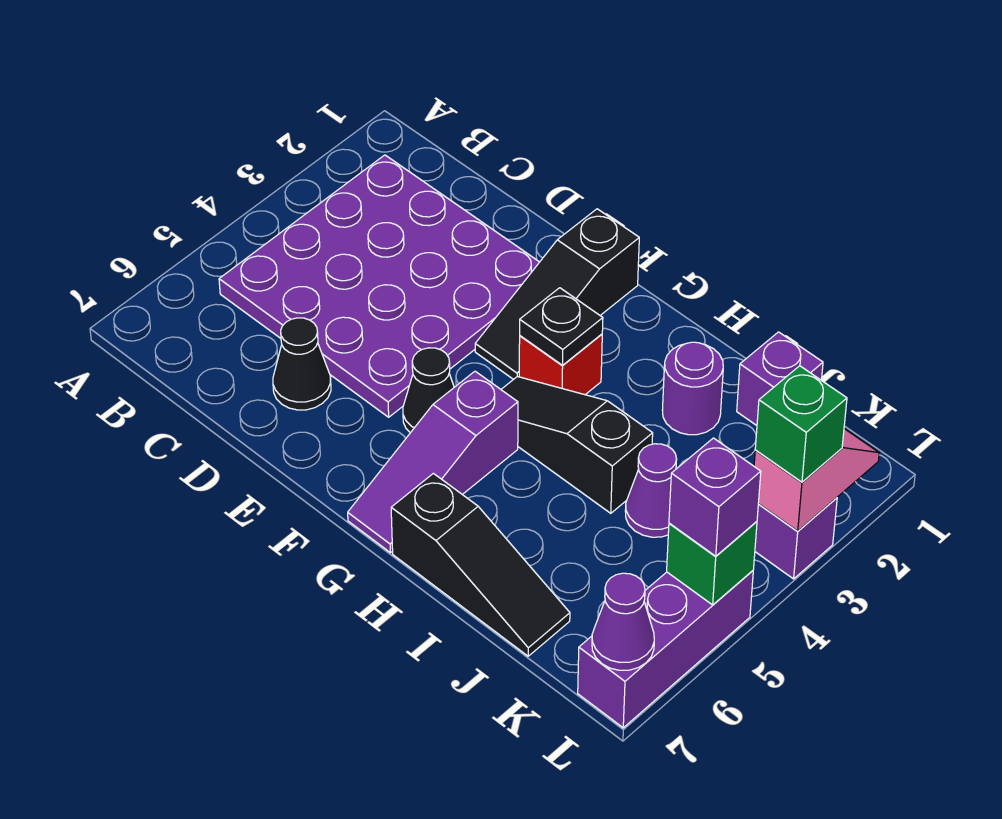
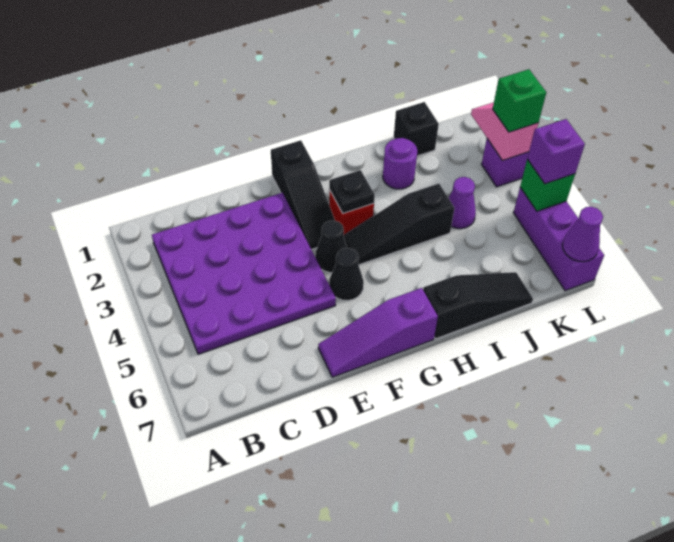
black 1x1 cone [273,318,331,410] -> black 1x1 cone moved to [315,220,347,273]
purple 1x3 slope [348,371,518,553] -> purple 1x3 slope turned to [318,288,438,377]
purple 1x1 brick [737,332,823,425] -> black 1x1 brick [394,102,439,156]

